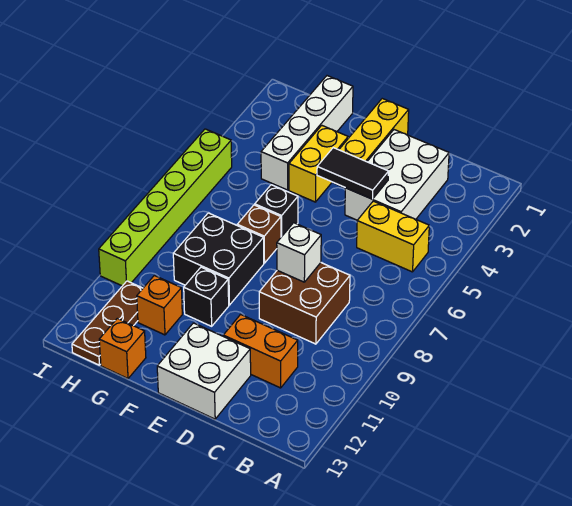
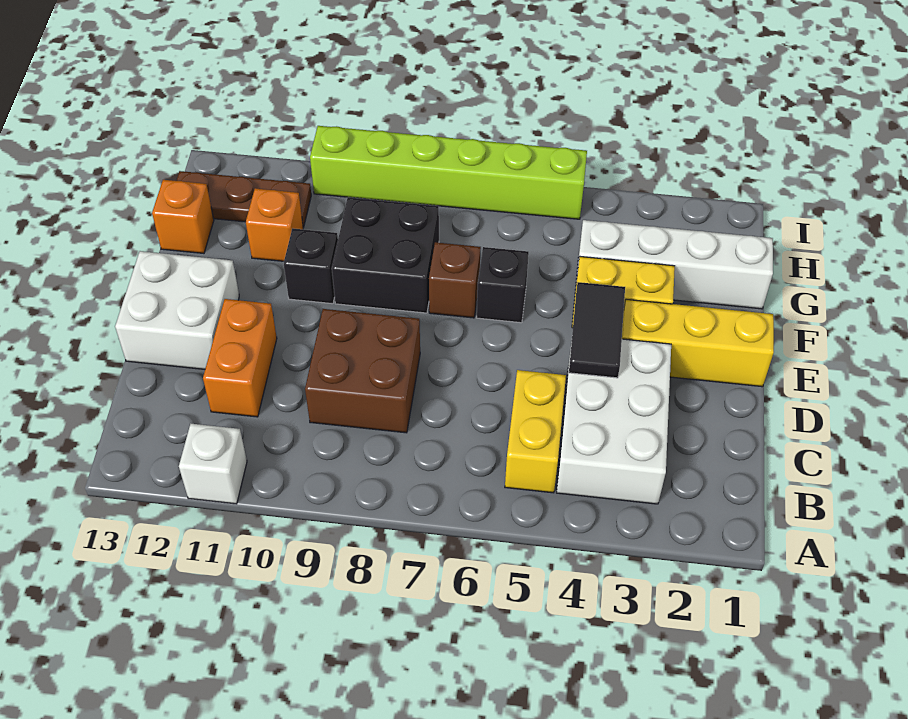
white 2x3 brick [345,130,449,220] -> white 2x3 brick turned to [557,339,671,504]
white 1x1 brick [277,223,321,282] -> white 1x1 brick moved to [179,424,247,504]

